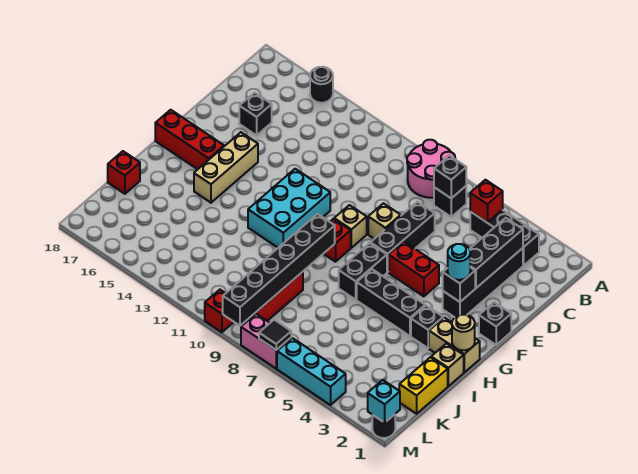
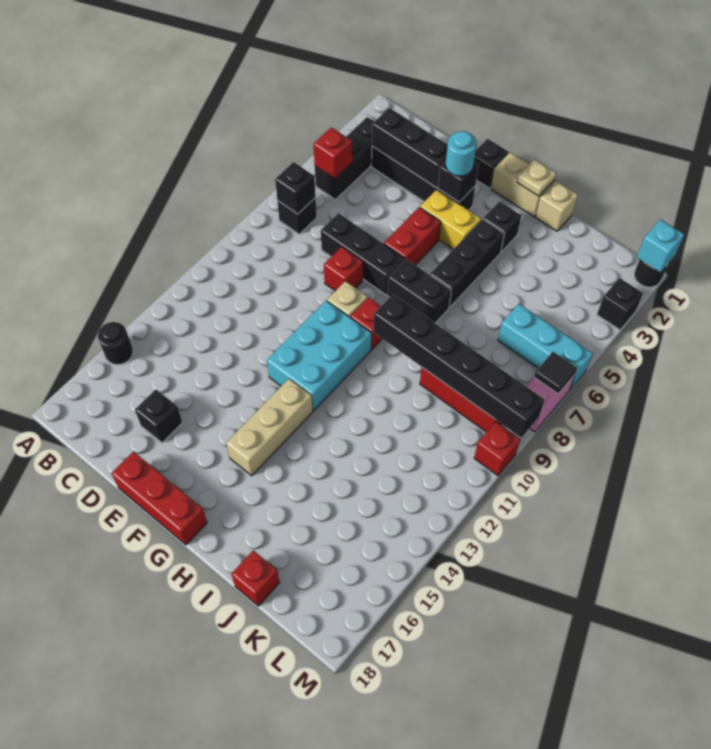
pink 2x2 round brick [407,140,455,198] -> none
tan 1x1 brick [368,203,401,239] -> red 1x1 brick [324,247,363,291]
cyan 2x3 brick [248,169,330,248] -> cyan 2x3 brick turned to [267,301,371,411]
tan 1x3 brick [194,132,258,203] -> tan 1x3 brick turned to [226,379,313,476]
red 1x3 brick [155,110,224,169] -> red 1x3 brick turned to [112,452,207,545]
tan 1x2 brick [429,318,480,372] -> tan 1x2 brick turned to [491,153,554,217]
tan 1x1 round brick [452,314,475,350] -> tan 1x1 plate [517,159,556,196]
yellow 1x2 brick [399,357,448,414] -> yellow 1x2 brick moved to [420,190,481,249]
none -> black 1x1 brick [597,278,643,330]
cyan 1x3 brick [277,338,346,405] -> cyan 1x3 brick turned to [498,304,593,389]

